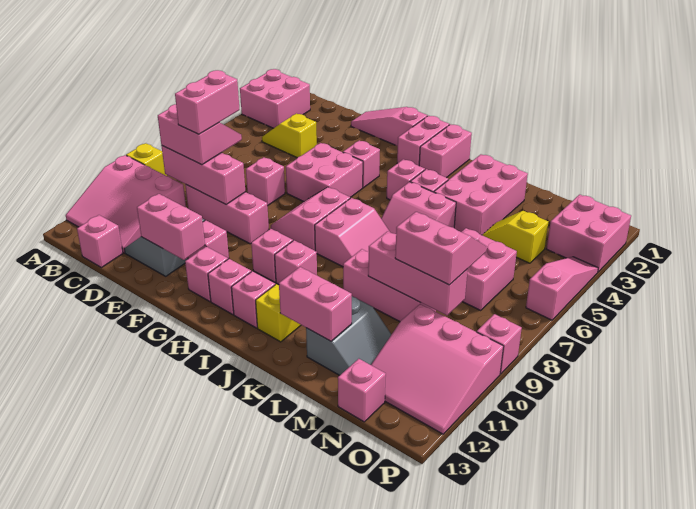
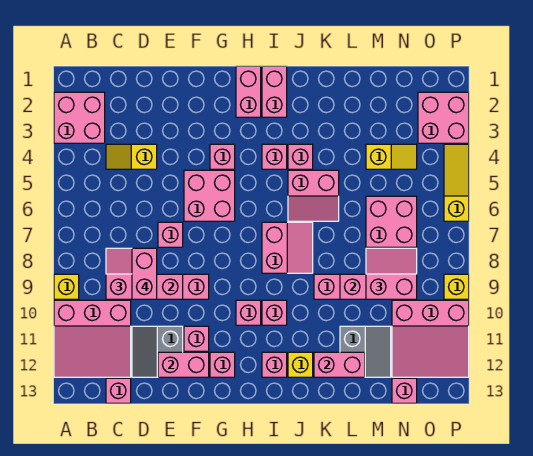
pink 1x3 slope [351,107,427,146] -> none
pink 2x2 slope [271,187,350,251] -> none
pink 1x1 brick [208,259,251,314] -> none
pink 2x3 brick [434,154,528,235] -> none
yellow 1x2 slope [483,211,548,263] -> yellow 1x2 slope turned to [366,144,417,169]
pink 1x3 slope [526,257,598,320] -> yellow 1x3 slope [444,144,469,221]
pink 1x1 brick [477,314,522,374] -> yellow 1x1 brick [444,274,469,299]

